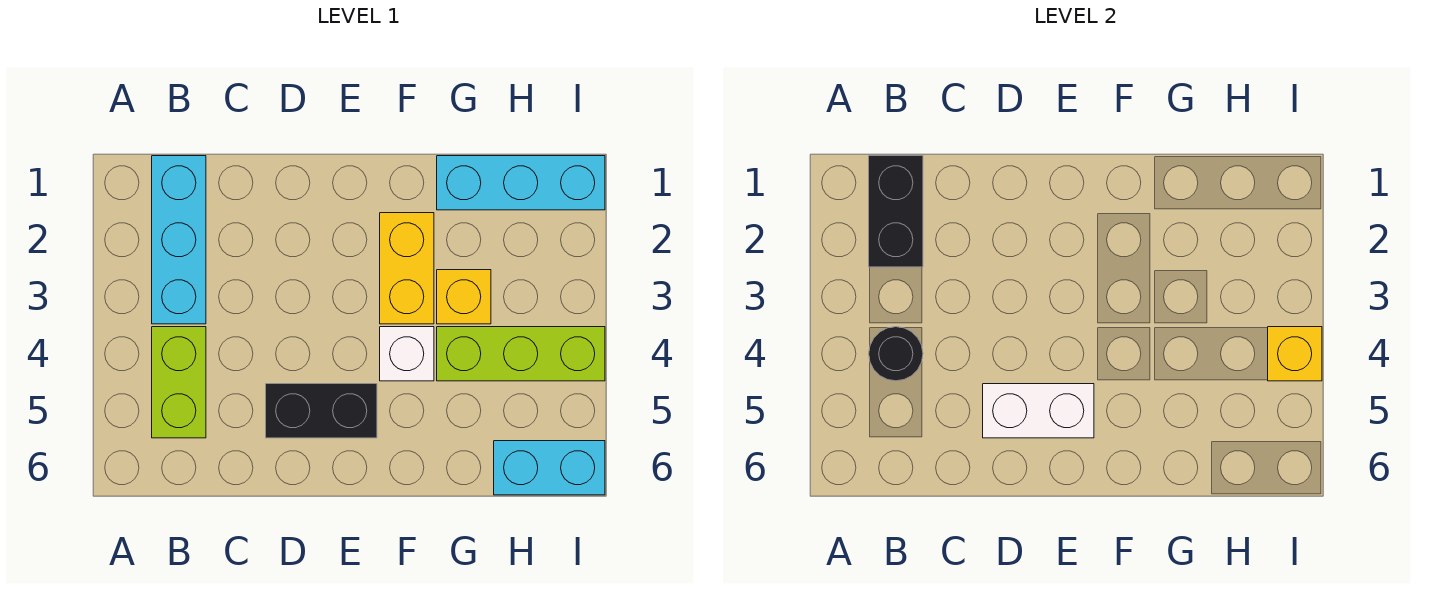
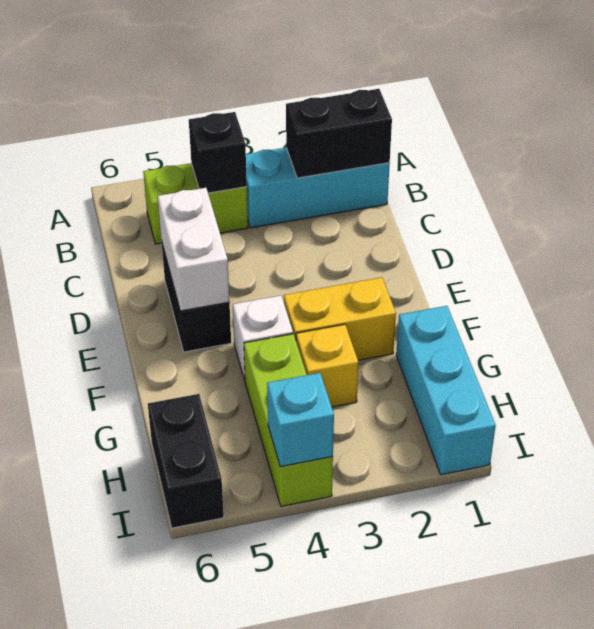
black 1x1 round brick [869,327,923,381] -> black 1x1 brick [189,112,247,193]
cyan 1x2 brick [494,441,605,495] -> black 1x2 brick [148,394,224,528]
yellow 1x1 brick [1268,327,1322,381] -> cyan 1x1 brick [267,373,334,467]

